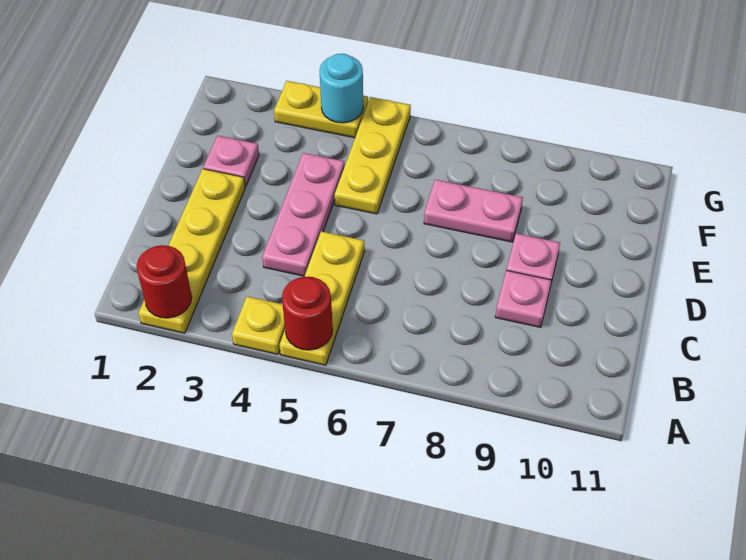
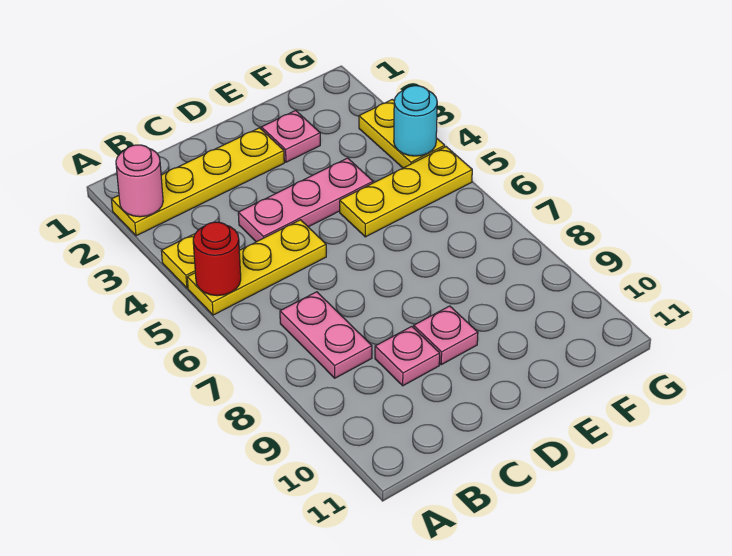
red 1x1 round brick [137,245,192,318] -> pink 1x1 round brick [116,145,163,217]
pink 1x2 plate [424,180,523,242] -> pink 1x2 plate moved to [280,292,372,378]

